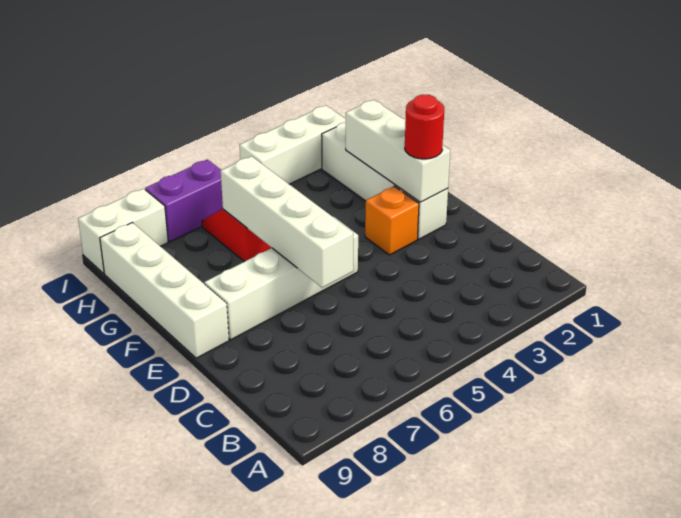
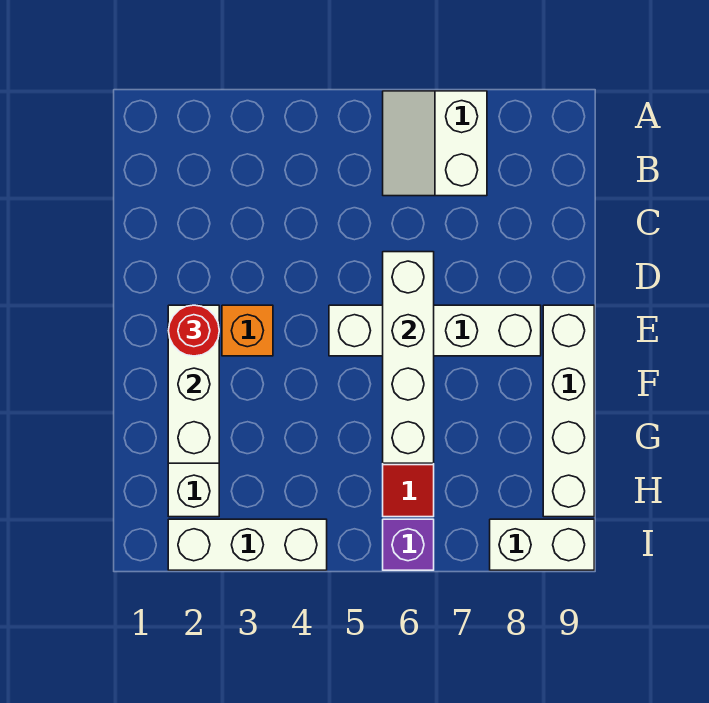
none -> white 2x2 slope [383,91,487,196]
purple 1x2 brick [145,159,223,242] -> purple 1x1 brick [383,519,434,570]

